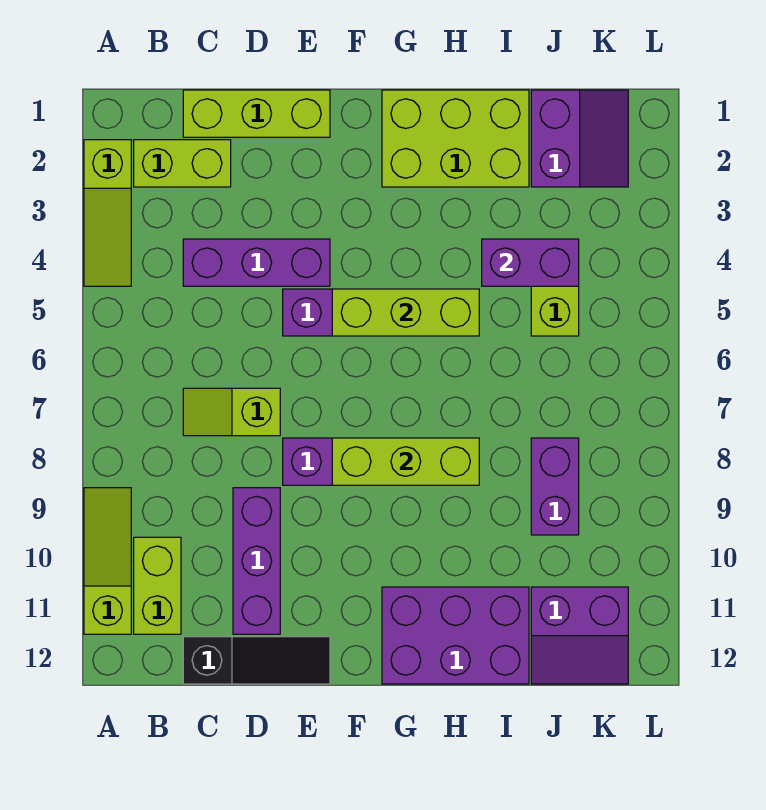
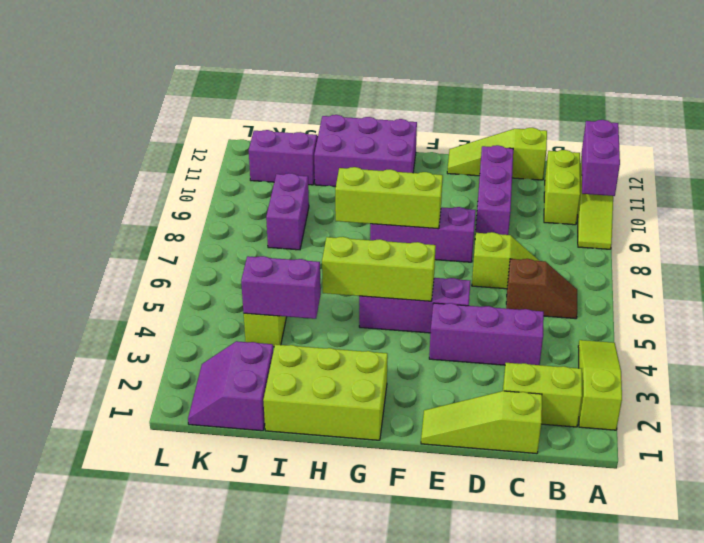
none -> purple 1x2 brick [582,120,620,196]
none -> brown 1x2 slope [506,259,577,319]
lime 1x3 brick [183,90,330,137] -> lime 1x3 slope [421,391,542,454]
black 1x3 slope [183,637,330,684] -> lime 1x3 slope [447,128,547,180]

